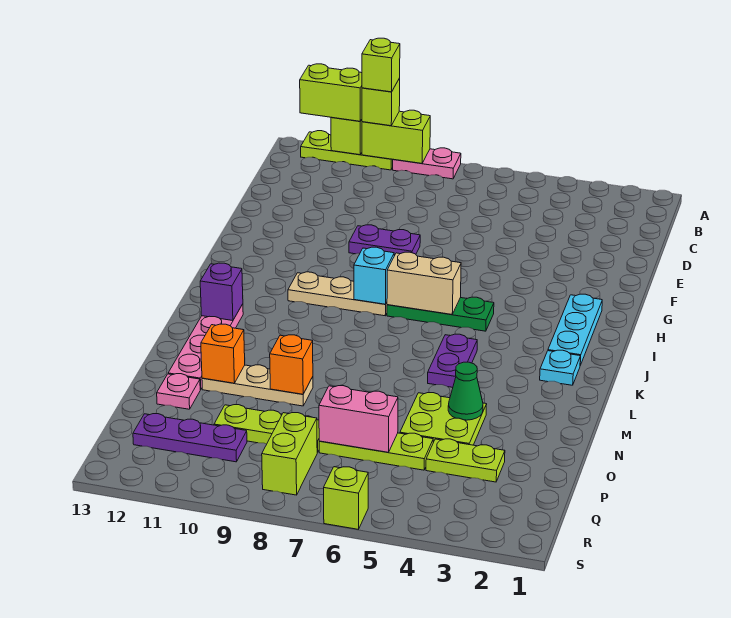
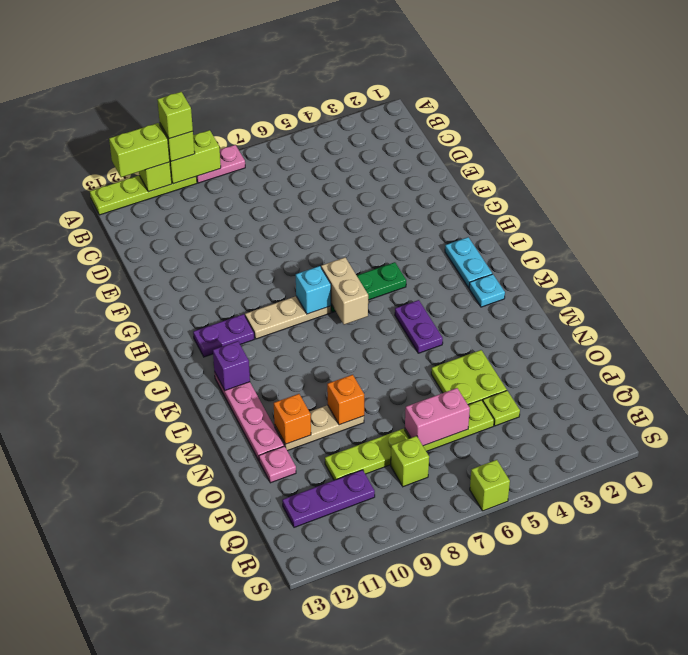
lime 1x3 plate [301,131,393,170] -> lime 1x4 plate [90,176,197,215]
purple 1x2 plate [349,225,420,256] -> purple 1x2 plate moved to [193,314,254,357]
cyan 1x3 plate [548,294,602,365] -> cyan 1x2 plate [445,237,492,288]
tan 1x2 brick [387,252,461,315] -> tan 1x2 brick turned to [321,258,368,325]
green 1x1 cone [448,362,483,420] -> none
lime 1x2 plate [426,439,505,482] -> lime 1x1 plate [483,391,520,426]
lime 1x2 brick [262,413,317,495] -> lime 1x1 brick [391,436,429,487]

